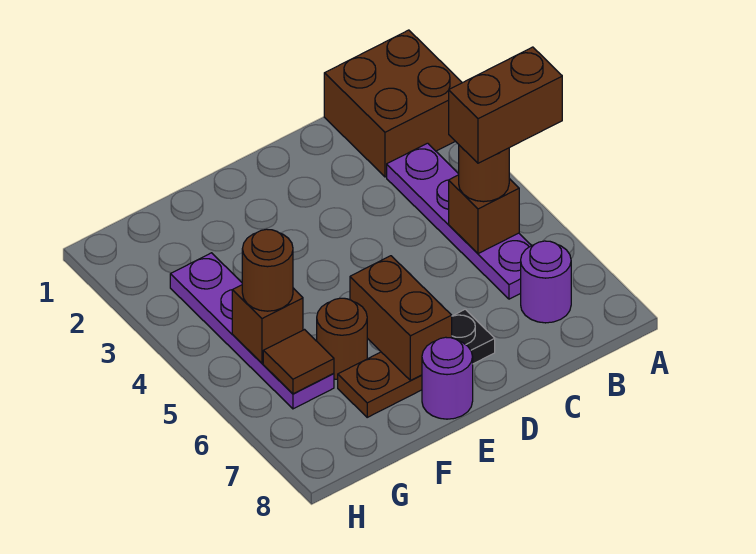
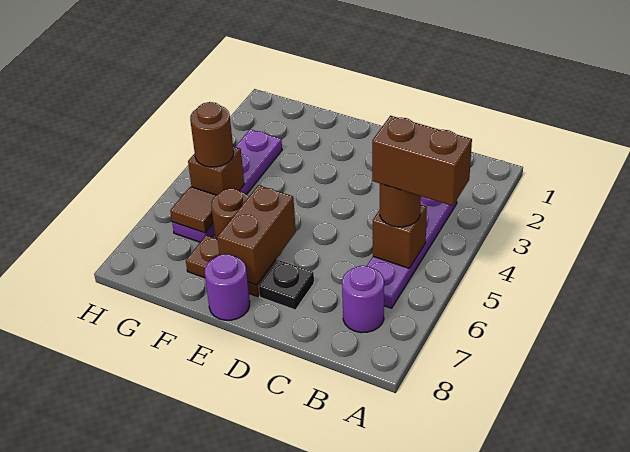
brown 2x2 brick [324,30,462,177] -> none

